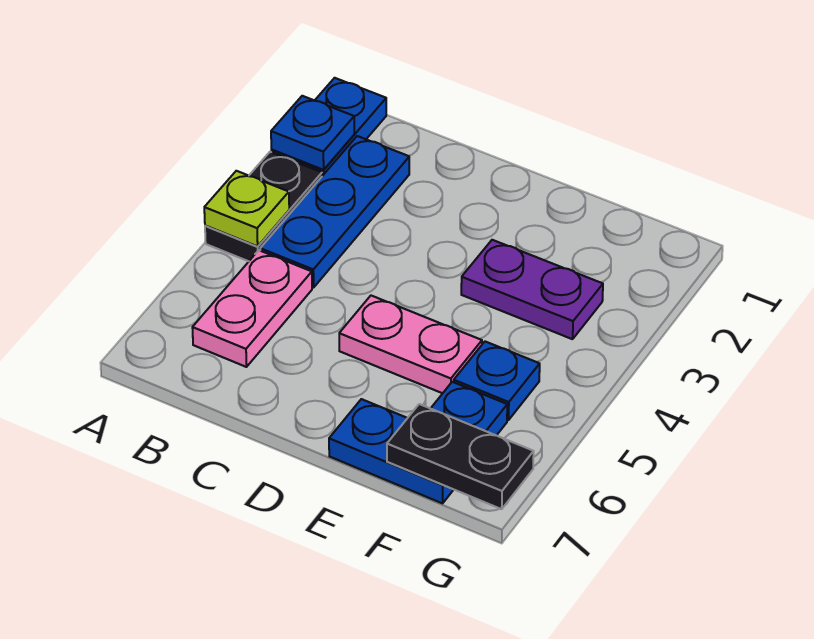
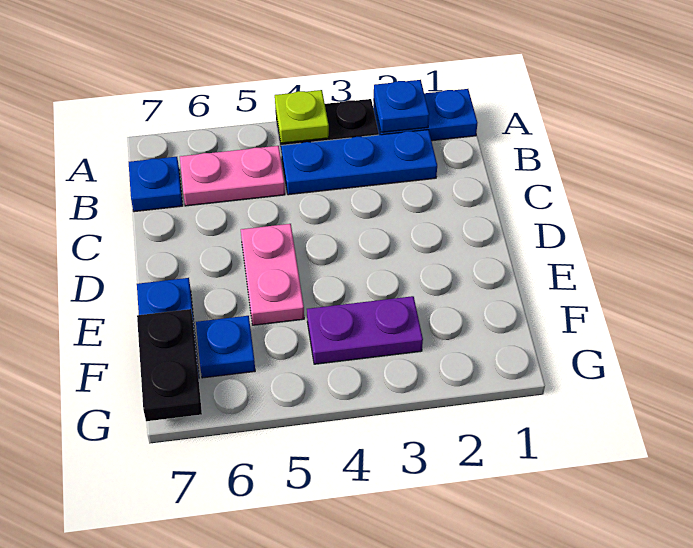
purple 1x2 plate [461,240,603,339] -> purple 1x2 plate turned to [307,296,423,364]
blue 1x1 plate [454,342,540,420] -> blue 1x1 plate moved to [129,157,183,212]

